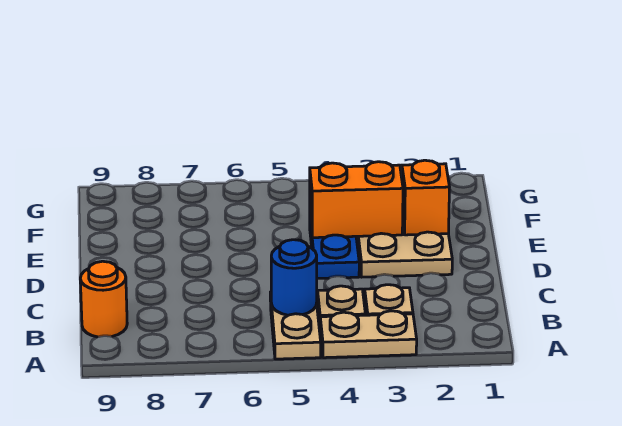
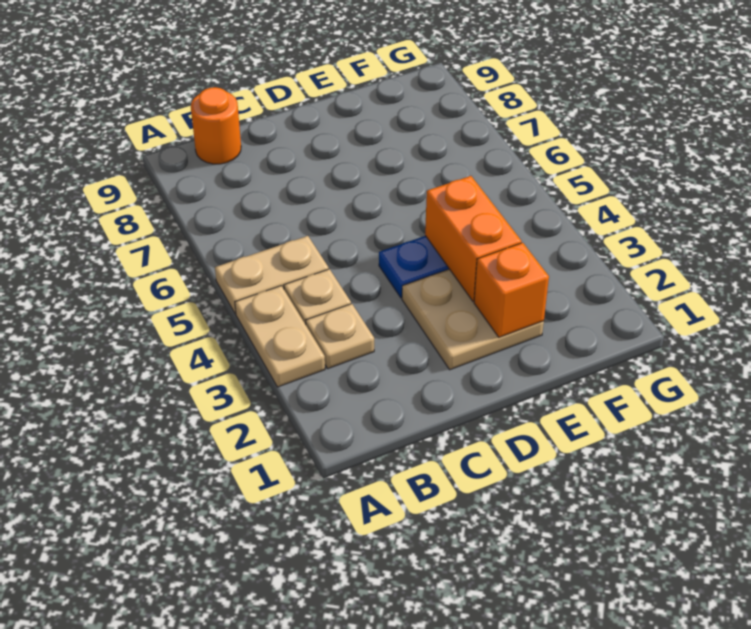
blue 1x1 round brick [271,240,317,315] -> none

